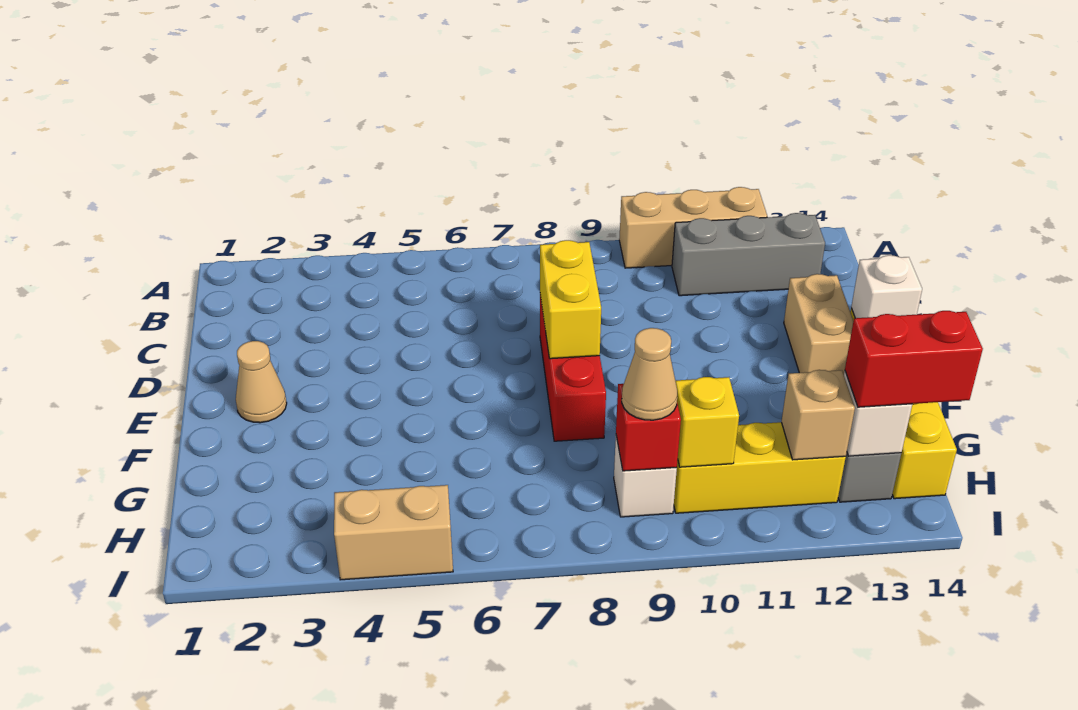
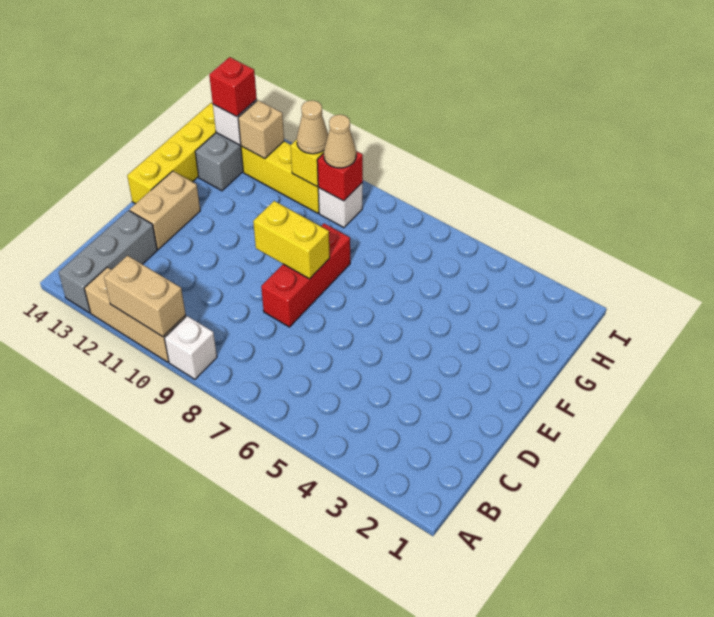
grey 1x3 brick [672,213,825,296] -> grey 1x3 brick turned to [59,210,157,313]
yellow 1x2 brick [540,240,601,359] -> yellow 1x2 brick turned to [253,201,330,279]
tan 1x1 cone [236,341,287,423] -> tan 1x1 cone moved to [297,100,328,154]
white 1x1 brick [851,255,922,318] -> white 1x1 brick moved to [164,316,217,379]
red 1x2 brick [845,311,983,407] -> red 1x1 brick [209,57,257,117]
tan 1x2 brick [334,485,453,580] -> tan 1x2 brick moved to [104,256,186,337]

